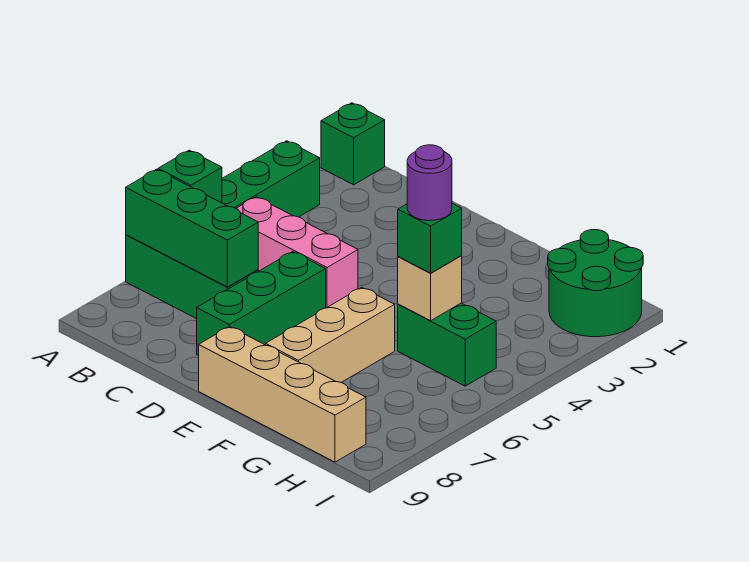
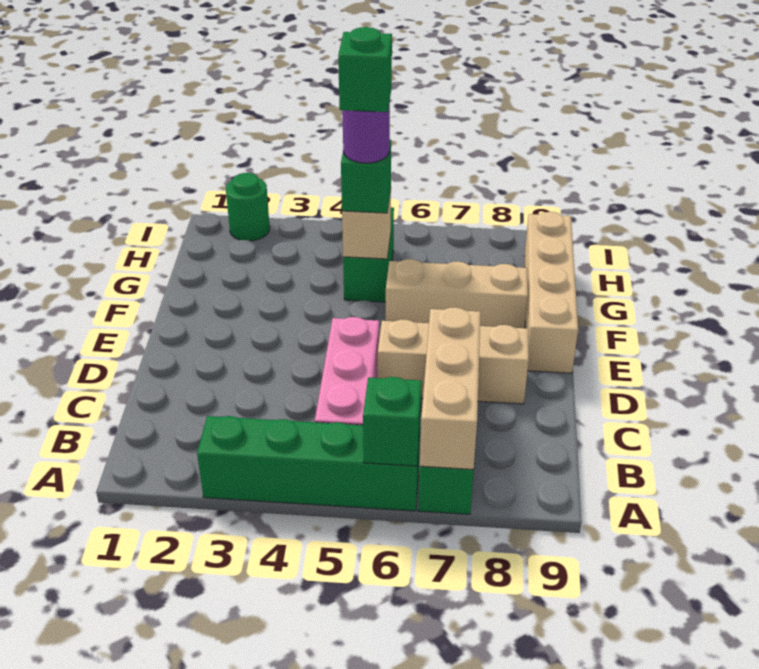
green 1x1 brick [321,103,385,185] -> green 1x1 brick moved to [338,27,392,112]
green 1x3 brick [126,169,258,287] -> tan 1x3 brick [420,307,481,470]
green 1x3 brick [197,252,326,356] -> tan 1x3 brick [378,319,529,404]
green 2x2 round brick [548,230,643,337] -> green 1x1 round brick [226,173,270,241]

